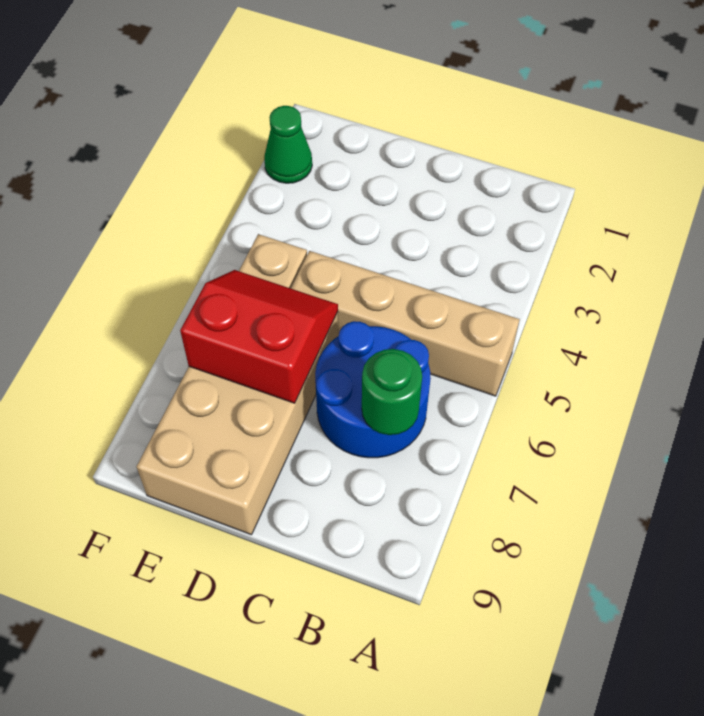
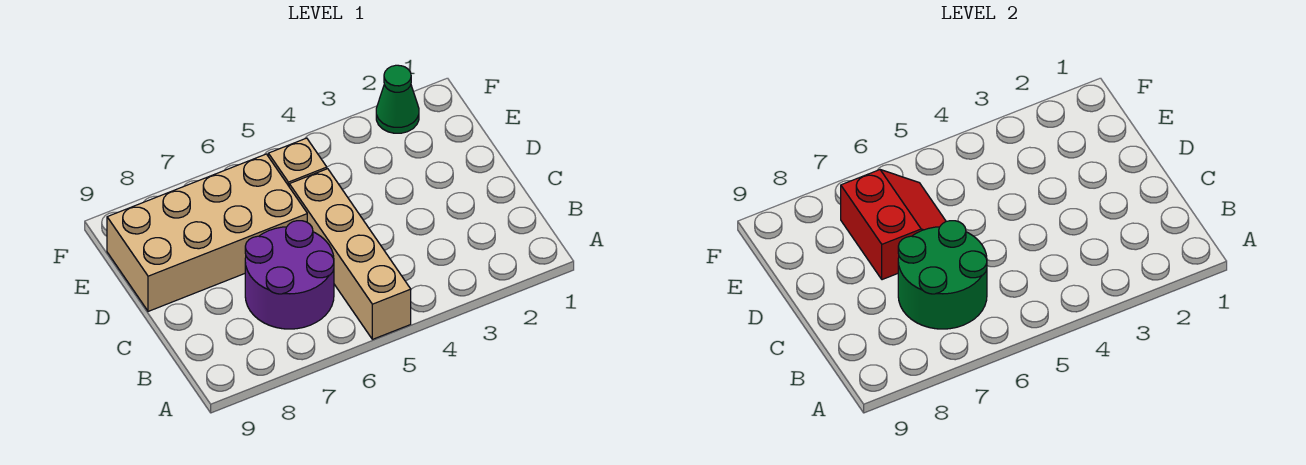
blue 2x2 round brick [315,321,431,458] -> purple 2x2 round brick [245,221,334,329]
green 1x1 round brick [362,349,422,435] -> green 2x2 round brick [898,221,987,329]

